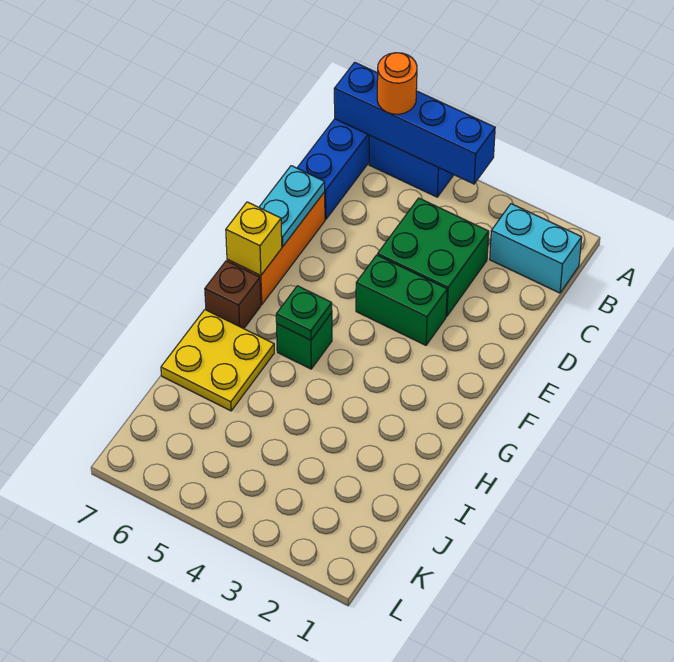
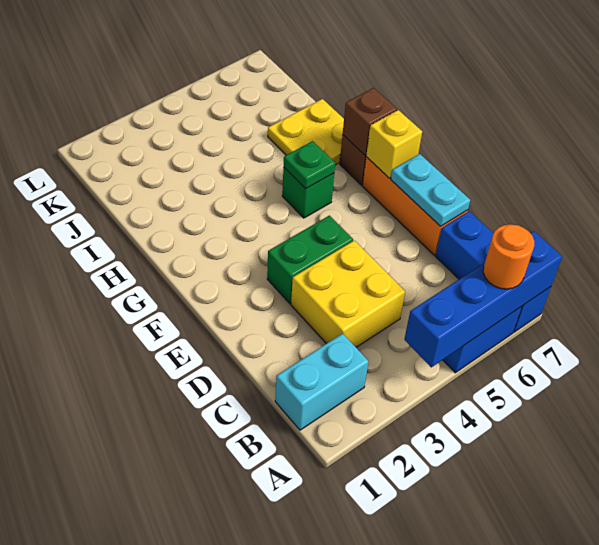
green 2x2 brick [378,198,489,316] -> yellow 2x2 brick [291,240,405,347]
none -> brown 1x1 brick [343,88,397,155]

